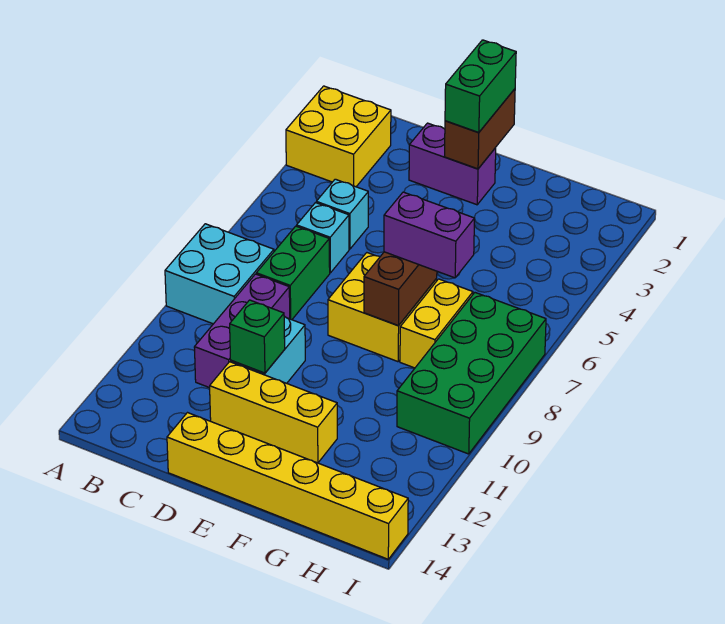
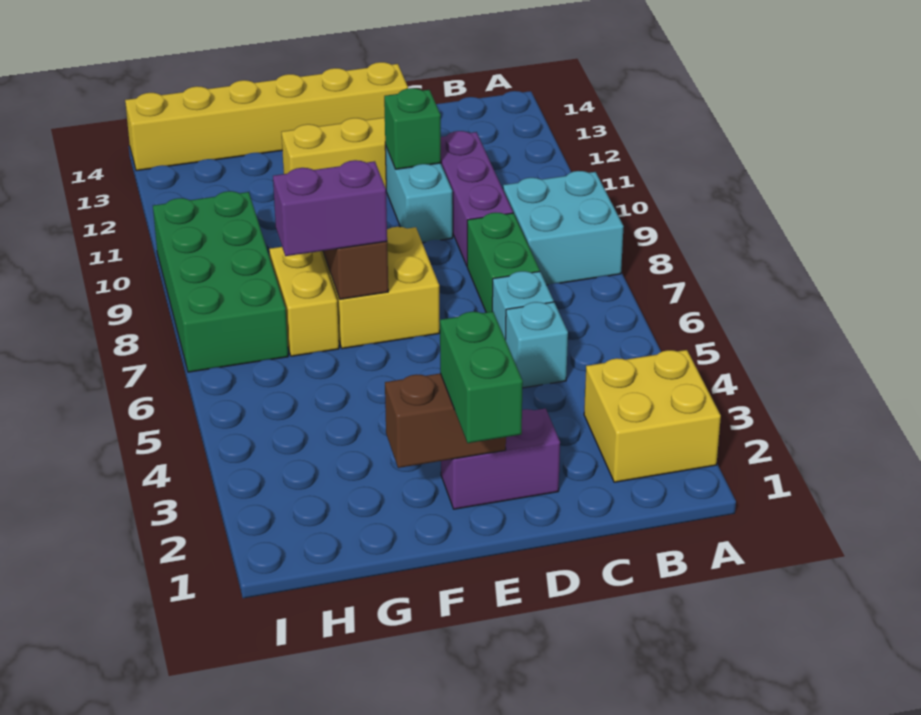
brown 1x2 brick [444,89,515,169] -> brown 1x2 brick turned to [385,373,506,468]

